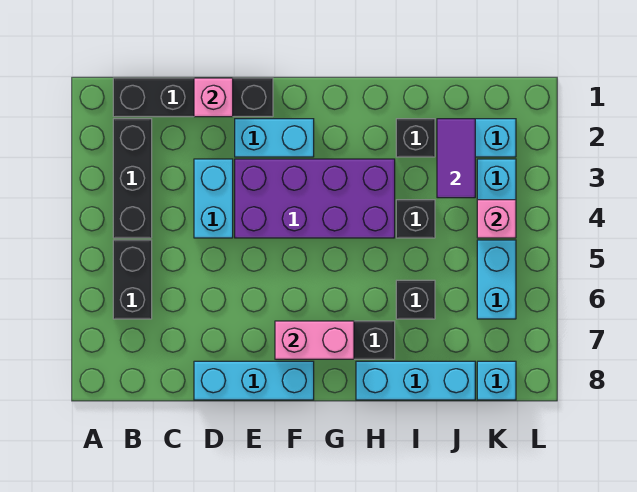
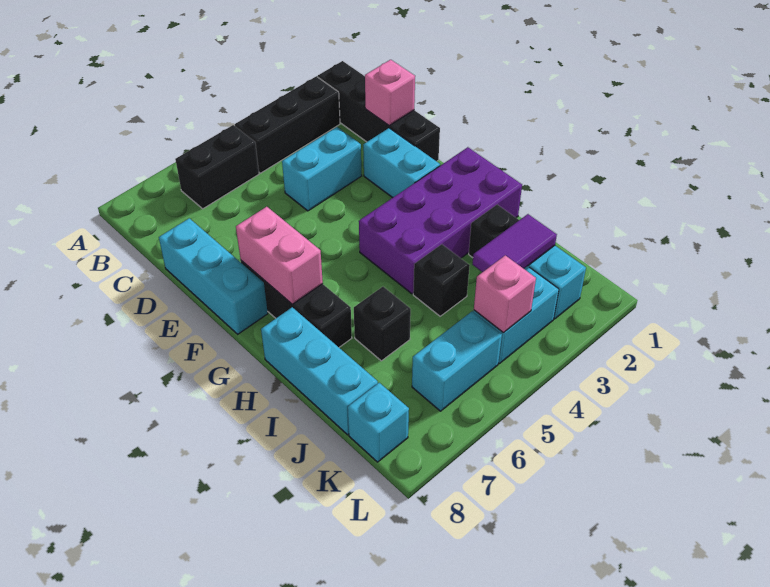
purple 2x4 brick [235,159,395,238] -> purple 2x4 brick turned to [359,147,522,294]

